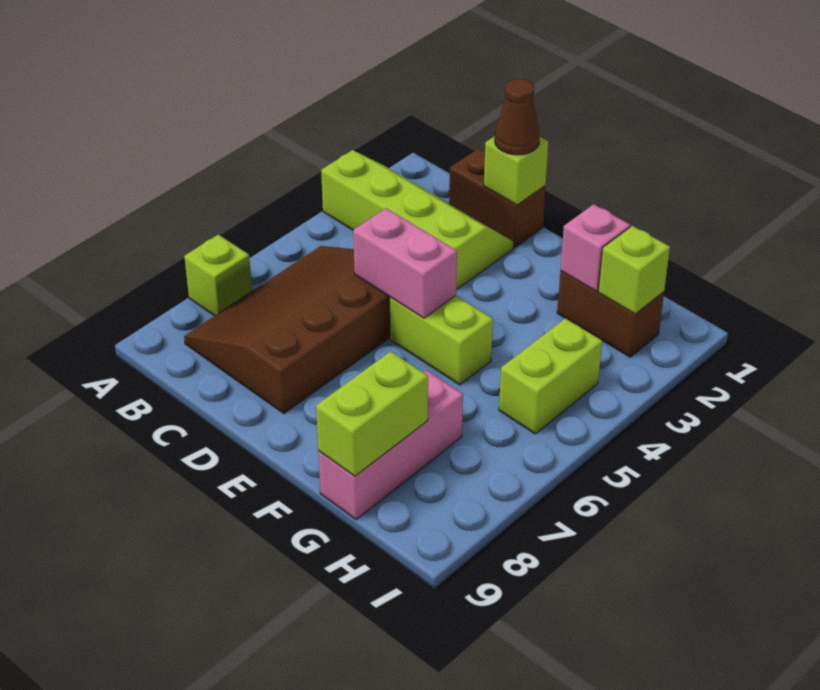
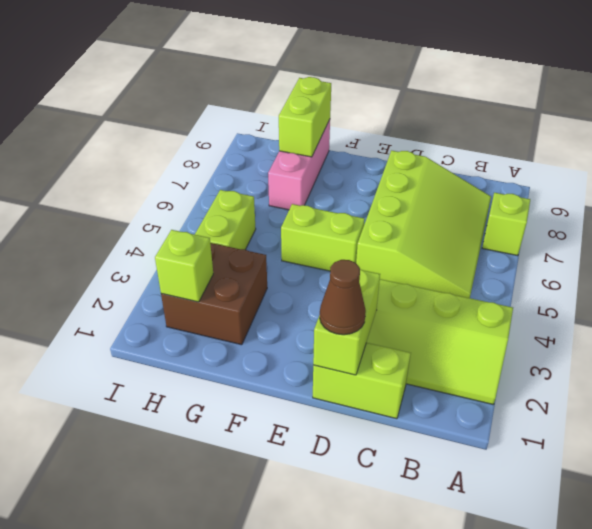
brown 3x4 slope [184,246,390,413] -> lime 3x4 slope [356,151,491,298]
brown 1x2 brick [449,148,546,248] -> lime 1x2 brick [313,343,411,419]
lime 1x1 brick [484,136,548,205] -> lime 1x2 brick [313,269,380,375]
pink 1x2 brick [353,208,457,318] -> none
brown 1x2 brick [557,271,664,357] -> brown 2x2 brick [161,243,267,345]
pink 1x1 brick [561,204,630,291] -> none

